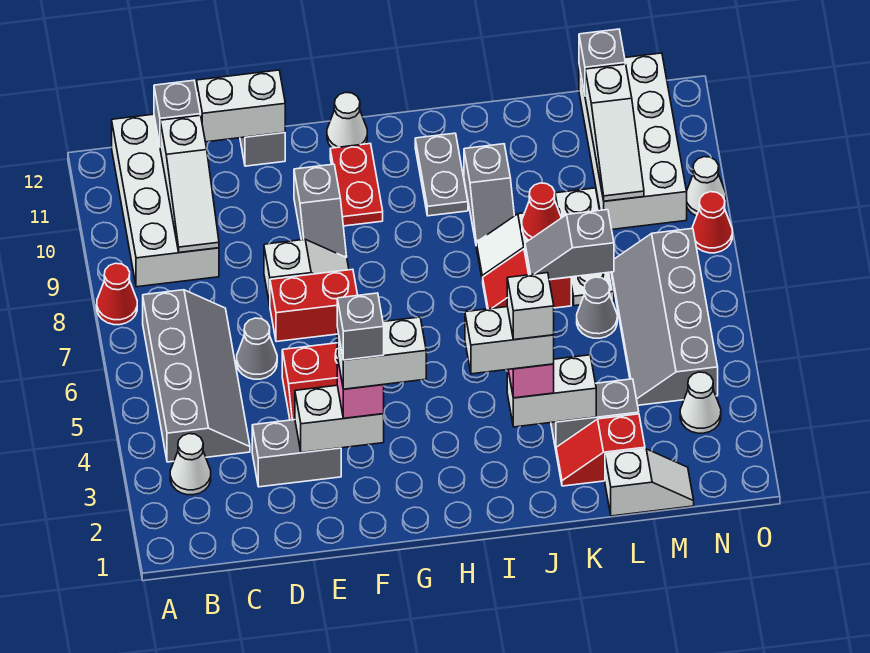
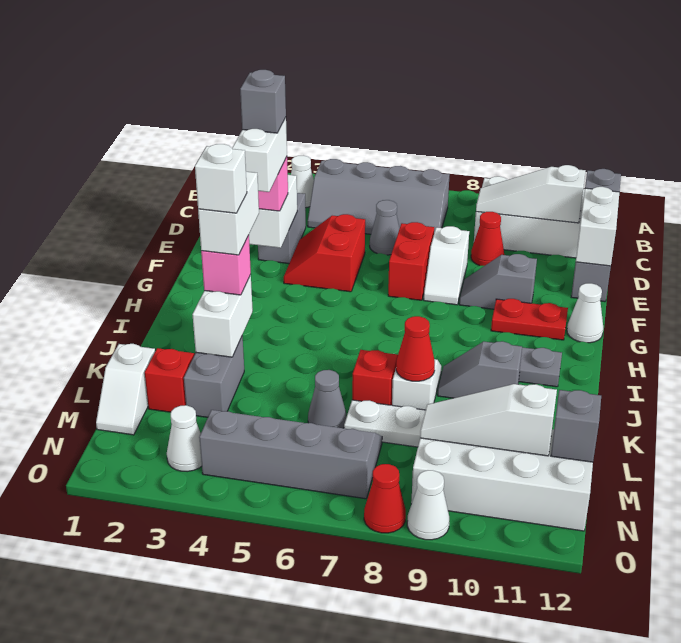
red 1x1 cone [97,263,137,325] -> red 1x1 cone moved to [471,212,504,266]
grey 1x2 slope [525,210,614,280] -> none

